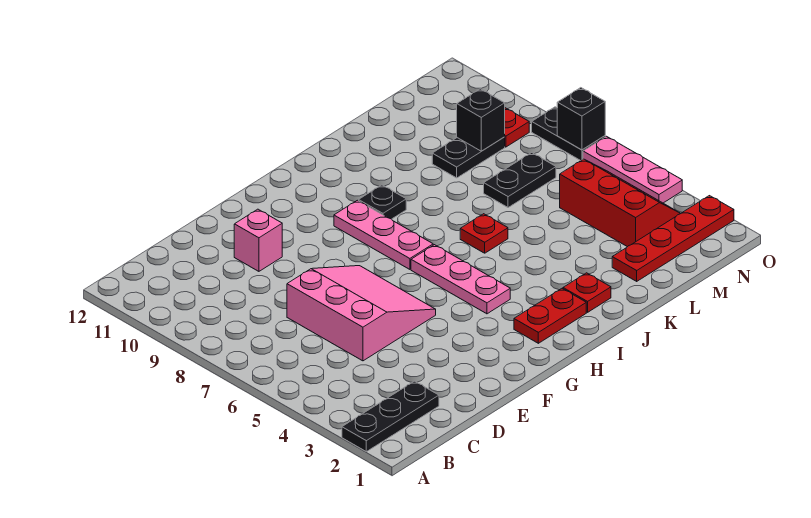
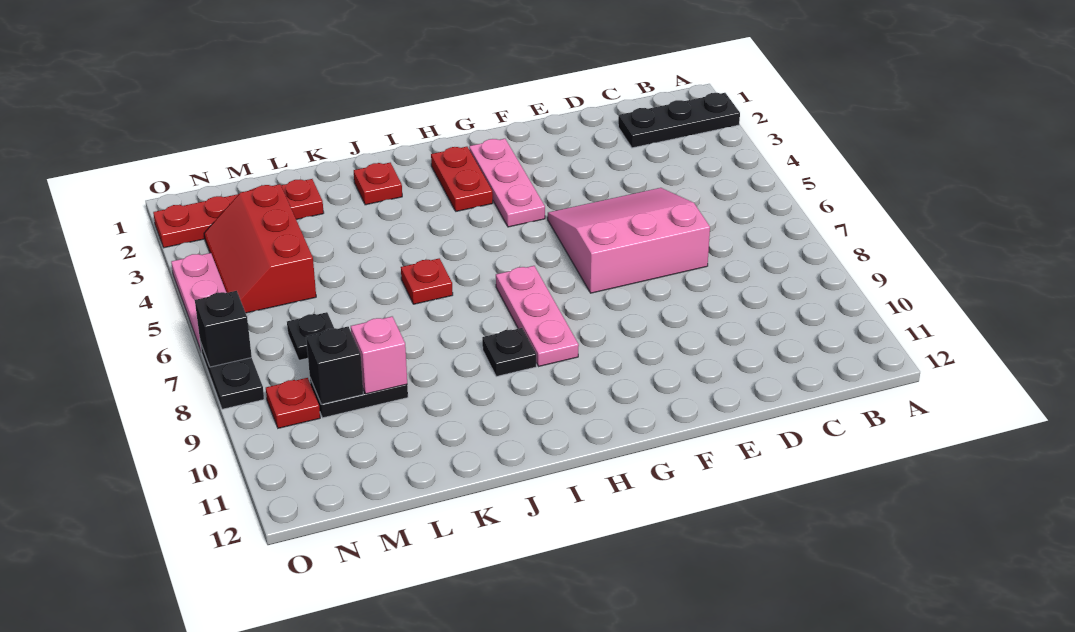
pink 3x3 slope [287,266,436,361] -> pink 3x3 slope turned to [548,188,710,293]
pink 1x1 brick [234,209,282,271] -> pink 1x1 brick moved to [351,317,407,394]
red 1x2 plate [514,289,586,343] -> red 1x2 plate turned to [431,147,493,211]
pink 1x3 plate [411,245,510,314] -> pink 1x3 plate moved to [469,139,545,227]
black 1x2 plate [484,153,556,208] -> black 1x1 plate [287,312,334,360]

